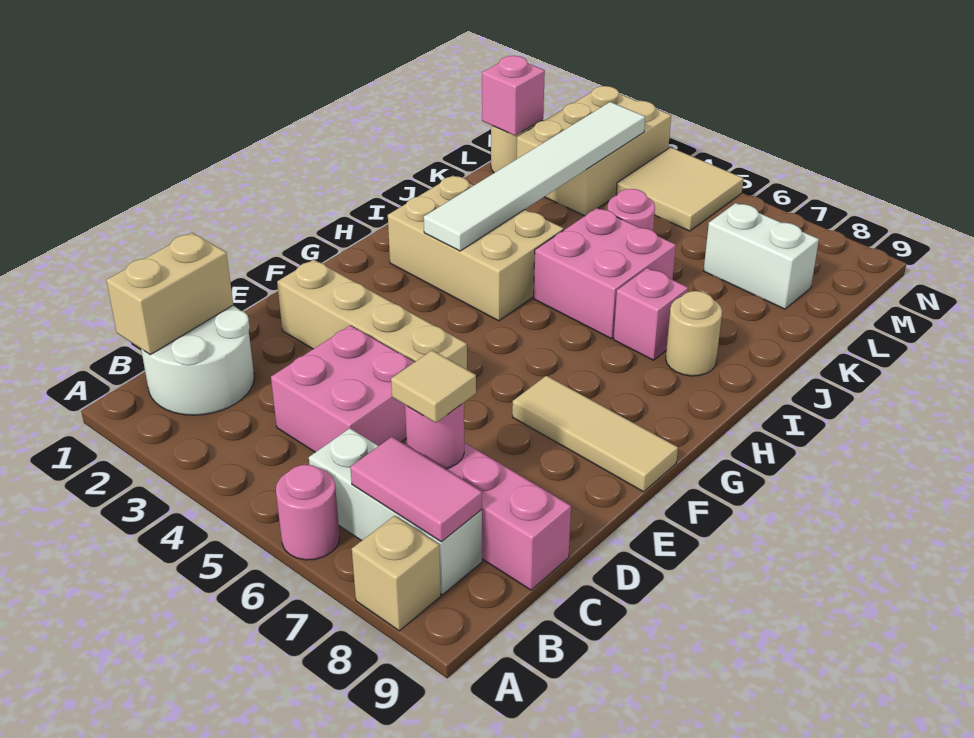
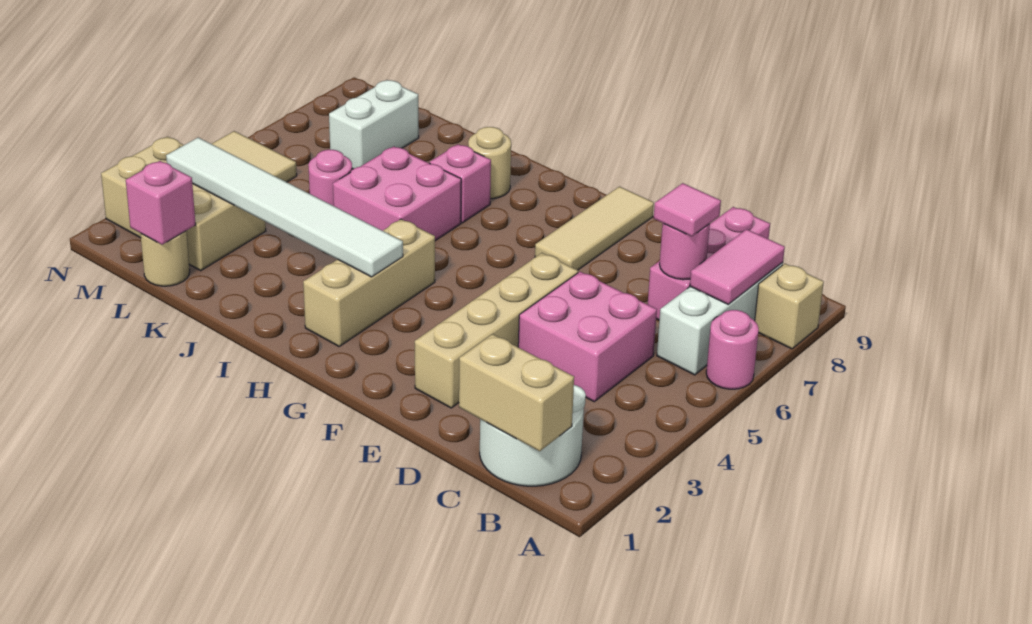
tan 1x1 tile [391,350,476,423] -> pink 1x1 tile [654,183,721,236]
tan 2x3 brick [388,176,564,321] -> tan 1x3 brick [303,219,435,346]

